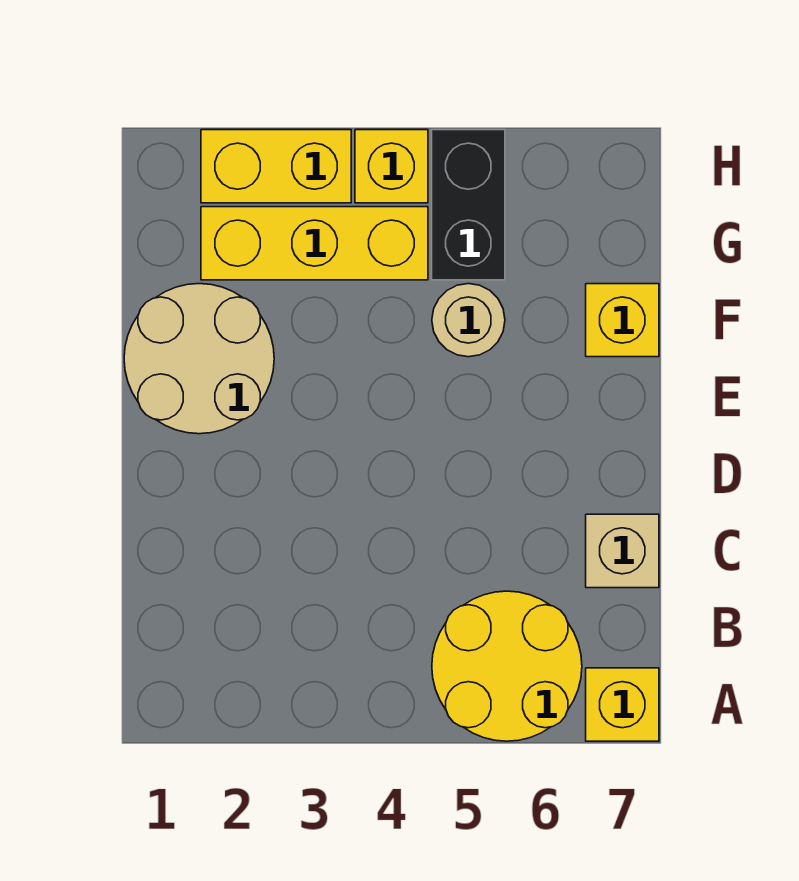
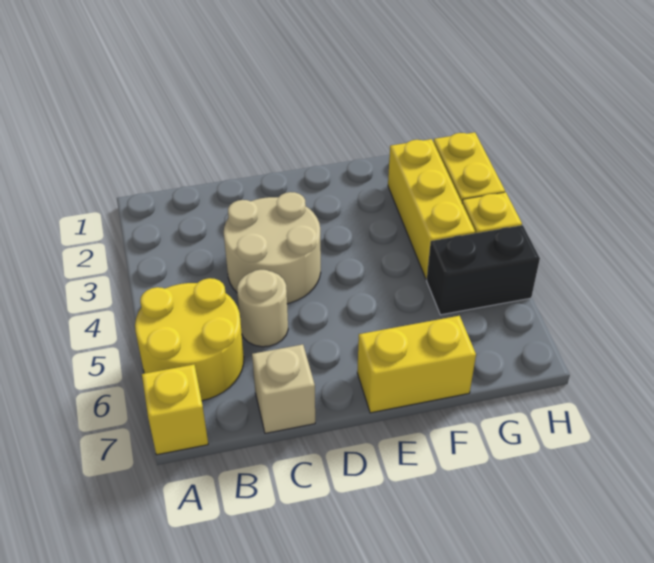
tan 2x2 round brick [124,284,274,434] -> tan 2x2 round brick moved to [224,192,321,304]
tan 1x1 round brick [432,284,505,357] -> tan 1x1 round brick moved to [237,270,288,347]
yellow 1x1 brick [586,284,659,357] -> yellow 1x2 brick [357,316,476,413]

